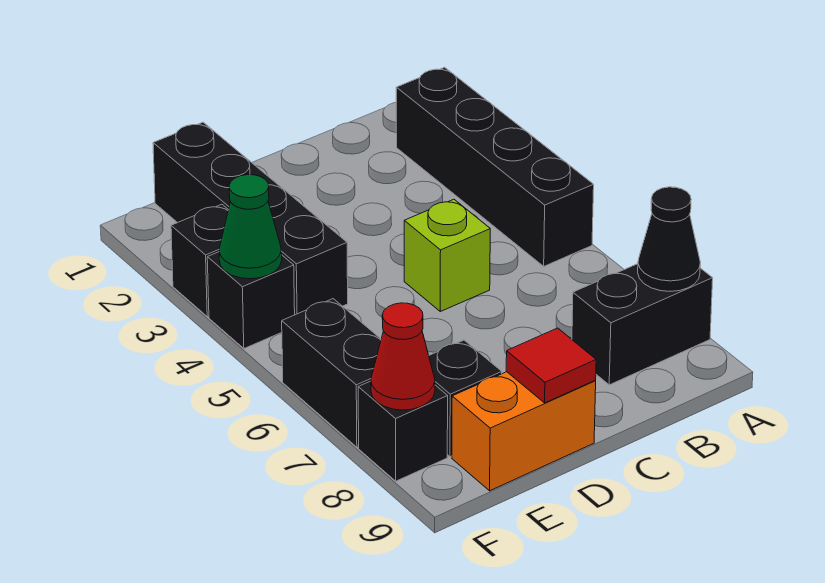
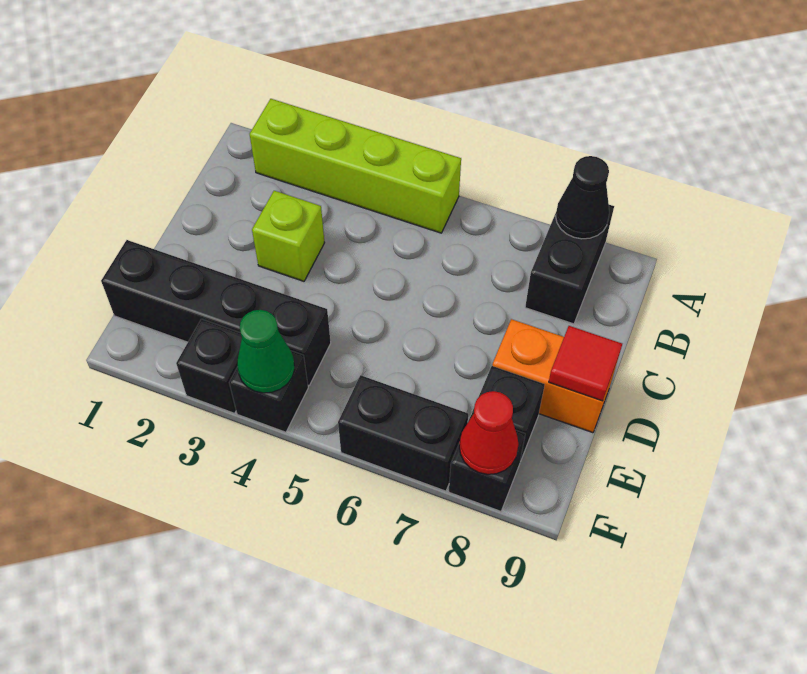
black 1x4 brick [396,67,594,266] -> lime 1x4 brick [250,99,461,233]
lime 1x1 brick [404,199,490,311] -> lime 1x1 brick moved to [252,191,325,281]
orange 1x2 brick [452,372,596,491] -> orange 1x2 brick turned to [492,319,618,433]

